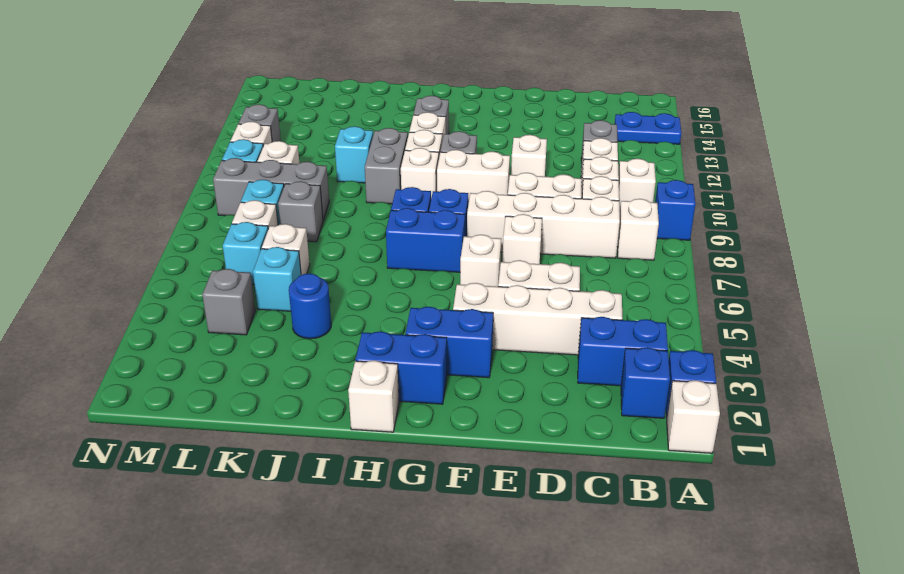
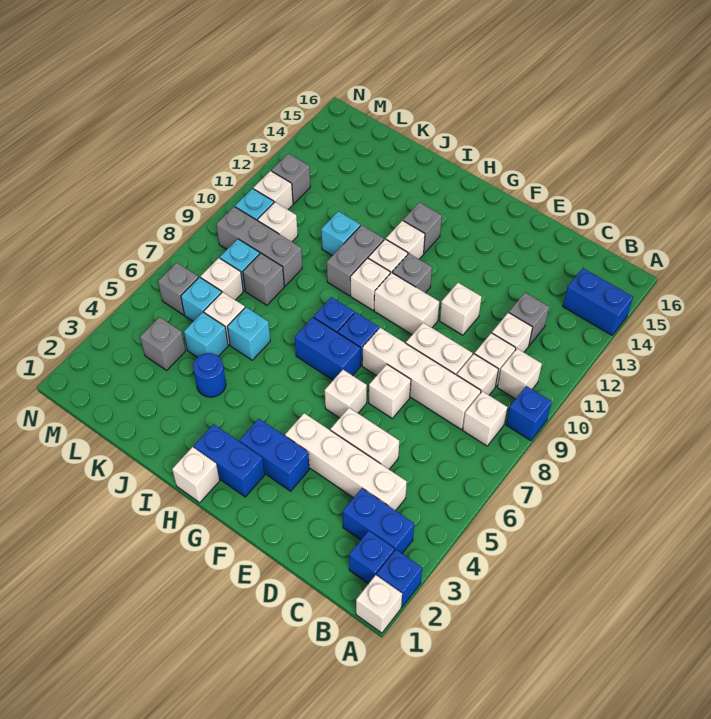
blue 1x2 plate [615,112,681,144] -> blue 1x2 brick [563,268,633,335]
none -> cyan 1x1 brick [227,307,270,360]
none -> grey 1x1 brick [158,263,199,315]

